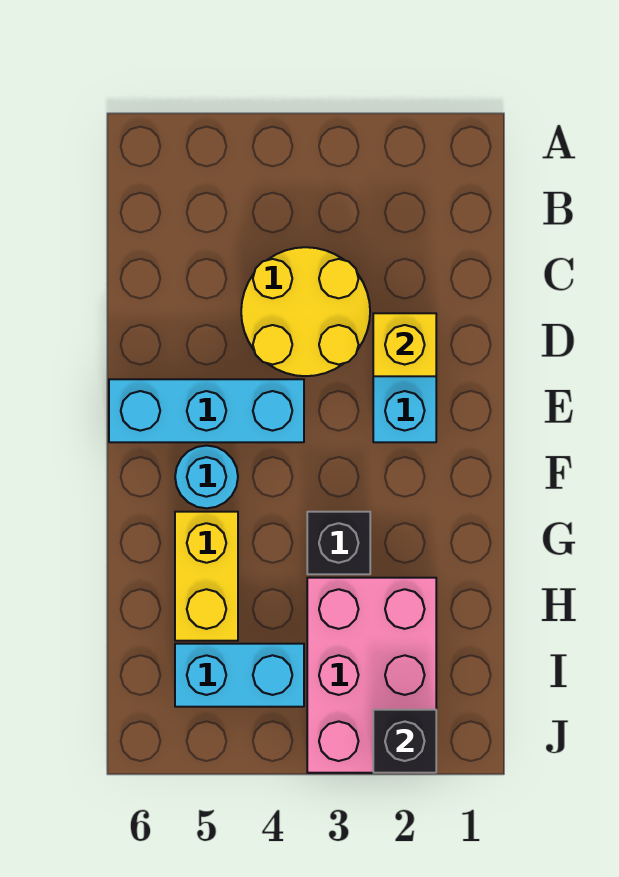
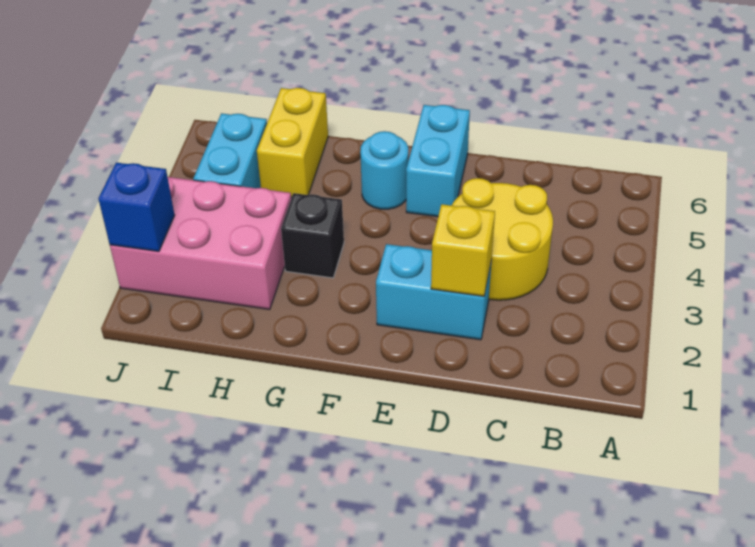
cyan 1x3 brick [109,379,304,442] -> cyan 1x2 brick [406,105,470,217]
yellow 1x2 brick [175,512,238,641] -> yellow 1x2 brick turned to [257,88,328,197]
black 1x1 brick [373,710,436,773] -> blue 1x1 brick [98,163,175,251]

